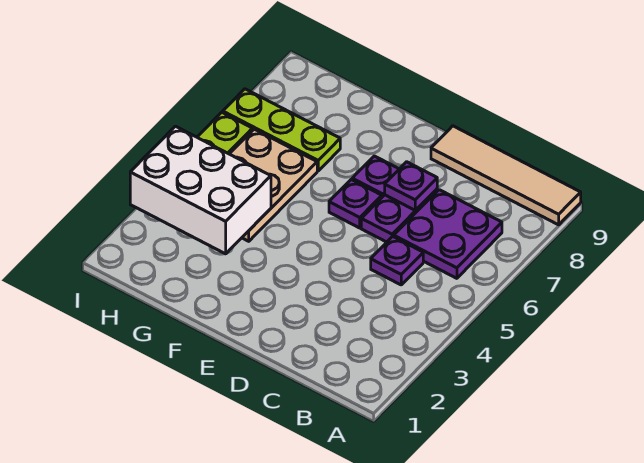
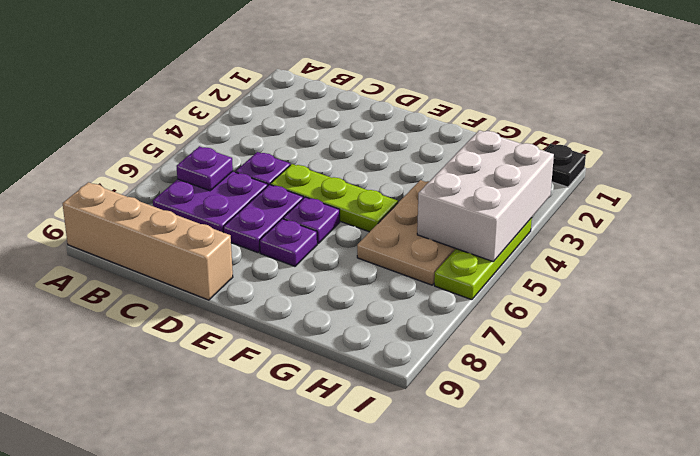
tan 1x4 tile [431,126,581,225] -> tan 1x4 brick [63,182,233,300]
purple 1x1 plate [385,162,437,210] -> purple 1x1 plate moved to [177,146,233,191]
white 2x3 brick [130,126,271,254] -> white 2x3 brick turned to [417,130,554,262]
lime 1x3 plate [223,89,340,171] -> lime 1x3 plate moved to [270,164,398,232]
none -> black 1x1 plate [544,144,586,187]

